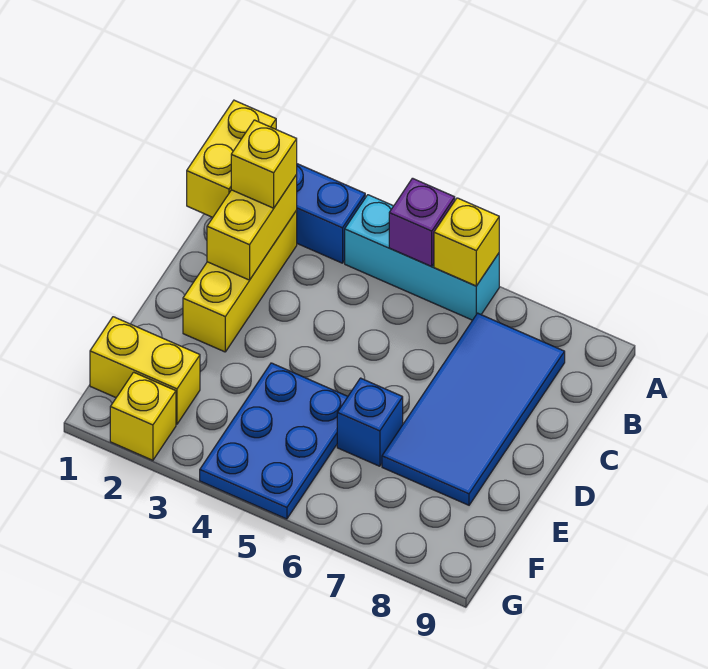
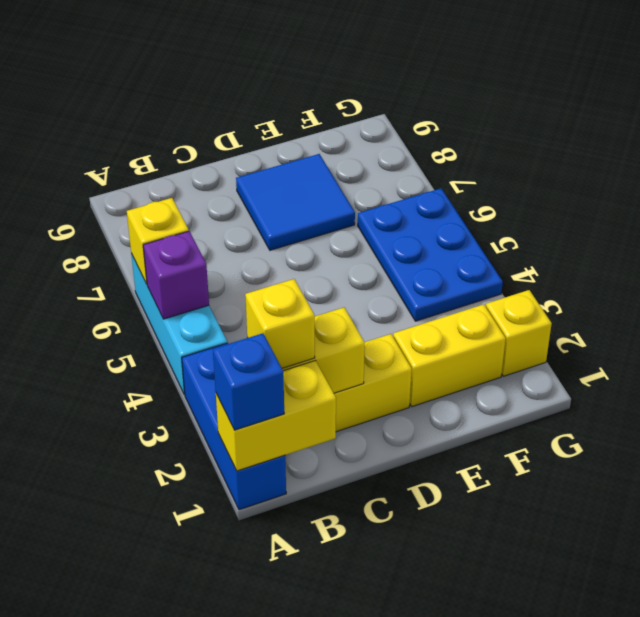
blue 2x4 tile [382,313,565,505] -> blue 2x2 tile [236,154,355,250]
blue 2x3 plate [200,363,348,519] -> blue 2x3 plate turned to [358,188,503,321]
blue 1x1 brick [337,378,403,466] -> blue 1x1 brick moved to [213,333,284,430]
yellow 1x2 brick [90,317,200,424] -> yellow 1x2 brick turned to [393,304,506,407]

